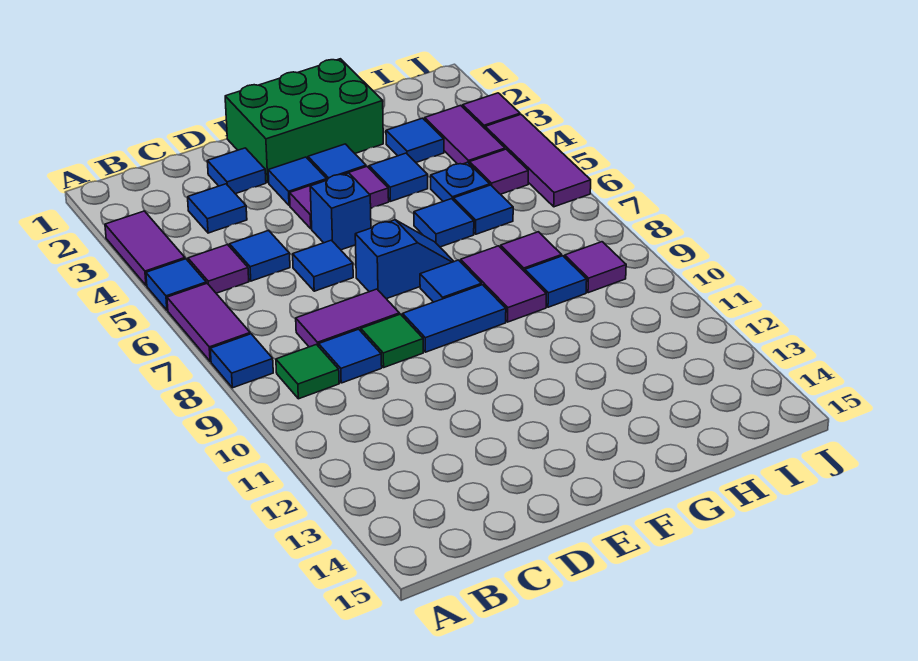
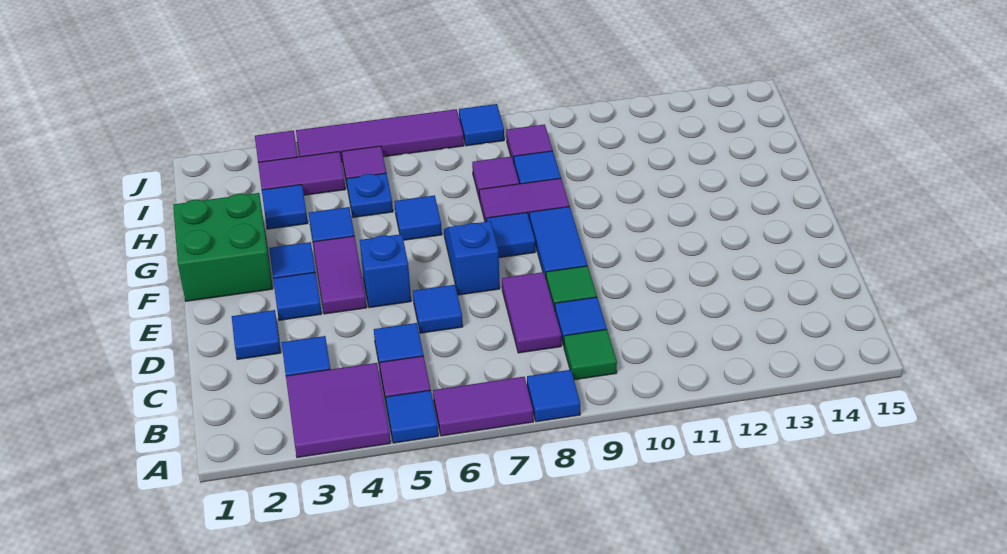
purple 1x2 tile [105,211,185,285] -> purple 2x2 tile [286,363,391,458]
green 2x3 brick [225,59,383,183] -> green 2x2 brick [173,193,273,301]
blue 1x1 tile [454,185,513,234] -> blue 1x1 tile moved to [459,104,504,146]
purple 1x3 tile [485,114,591,207] -> purple 1x4 tile [296,109,464,162]

